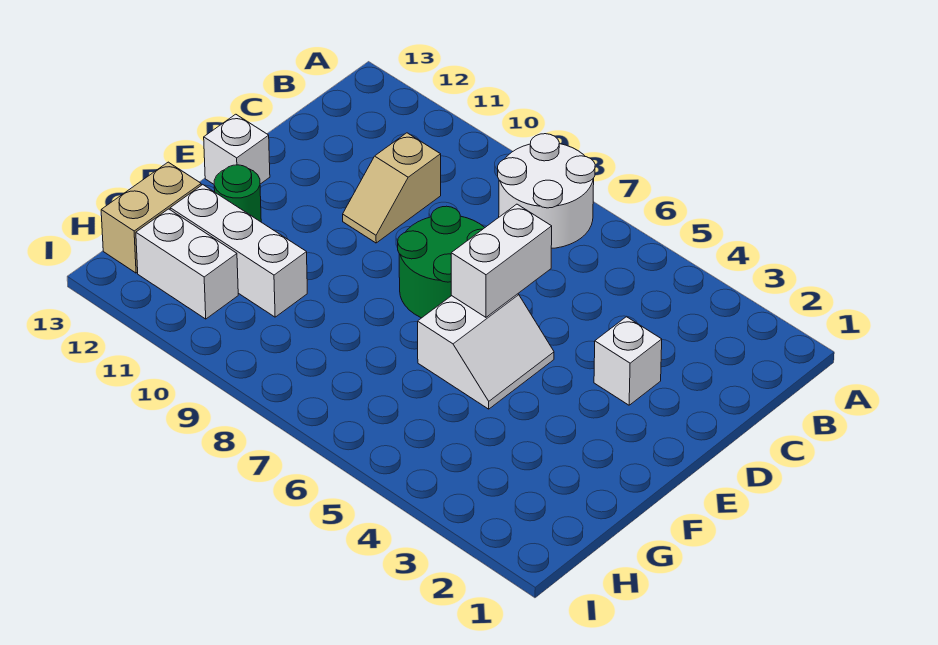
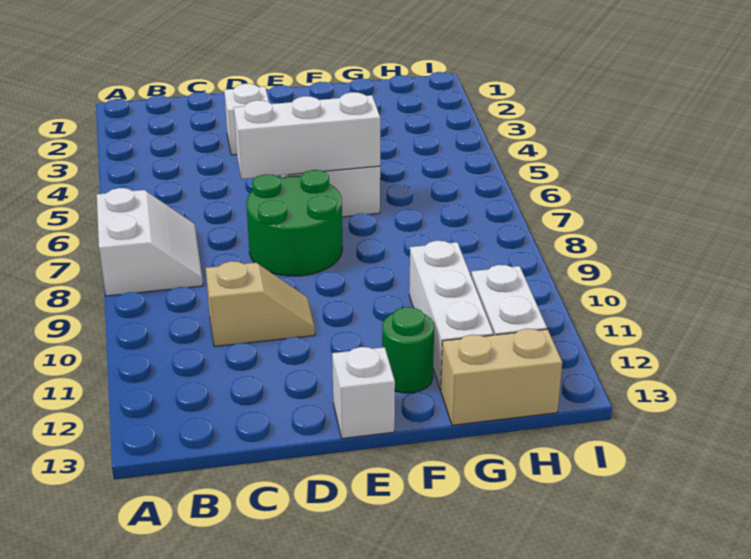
white 2x2 round brick [498,134,595,249] -> white 2x2 slope [97,188,203,296]
white 1x2 brick [451,204,552,317] -> white 1x3 brick [234,92,380,179]

